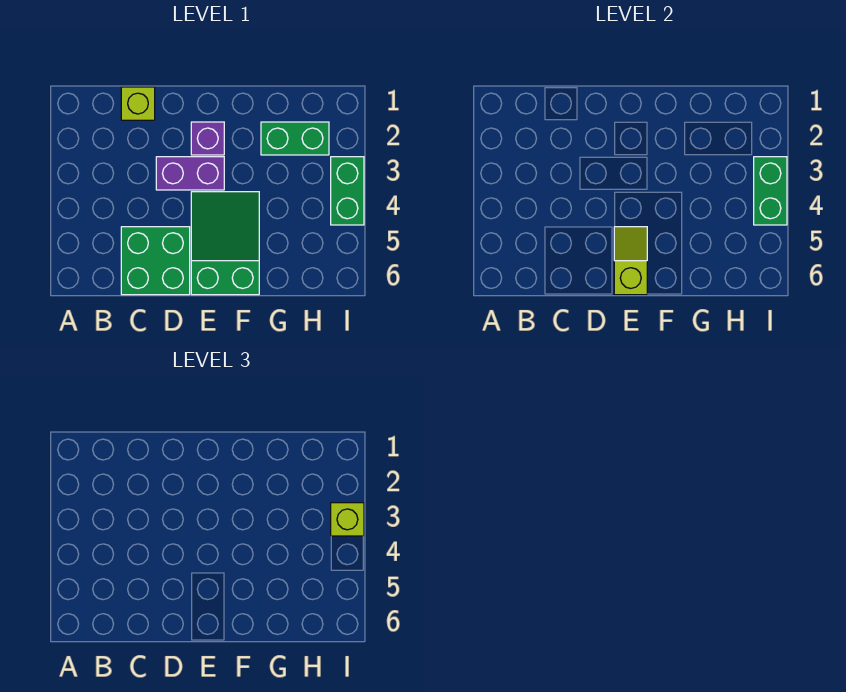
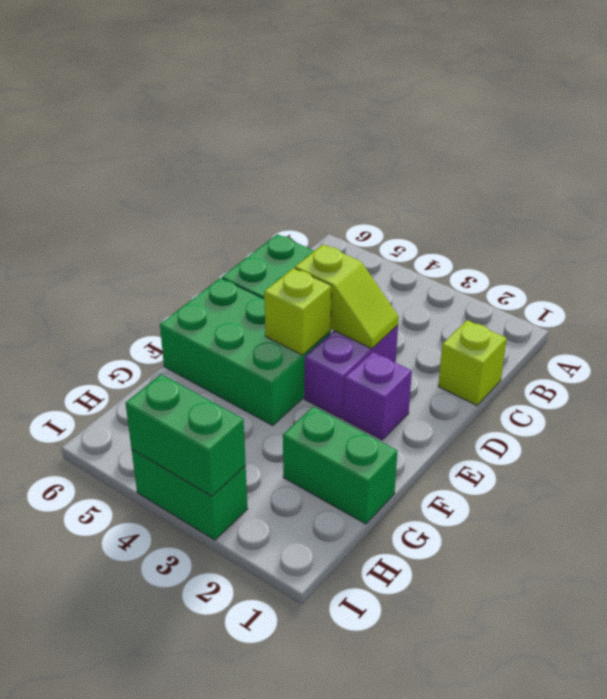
green 2x3 slope [191,192,259,295] -> green 2x3 brick [160,278,331,426]
lime 1x2 slope [614,227,647,295] -> lime 1x2 slope moved to [295,245,399,349]
green 1x2 brick [261,122,329,155] -> green 1x2 brick turned to [283,407,397,524]
lime 1x1 brick [331,503,364,536] -> lime 1x1 brick moved to [264,268,331,355]

